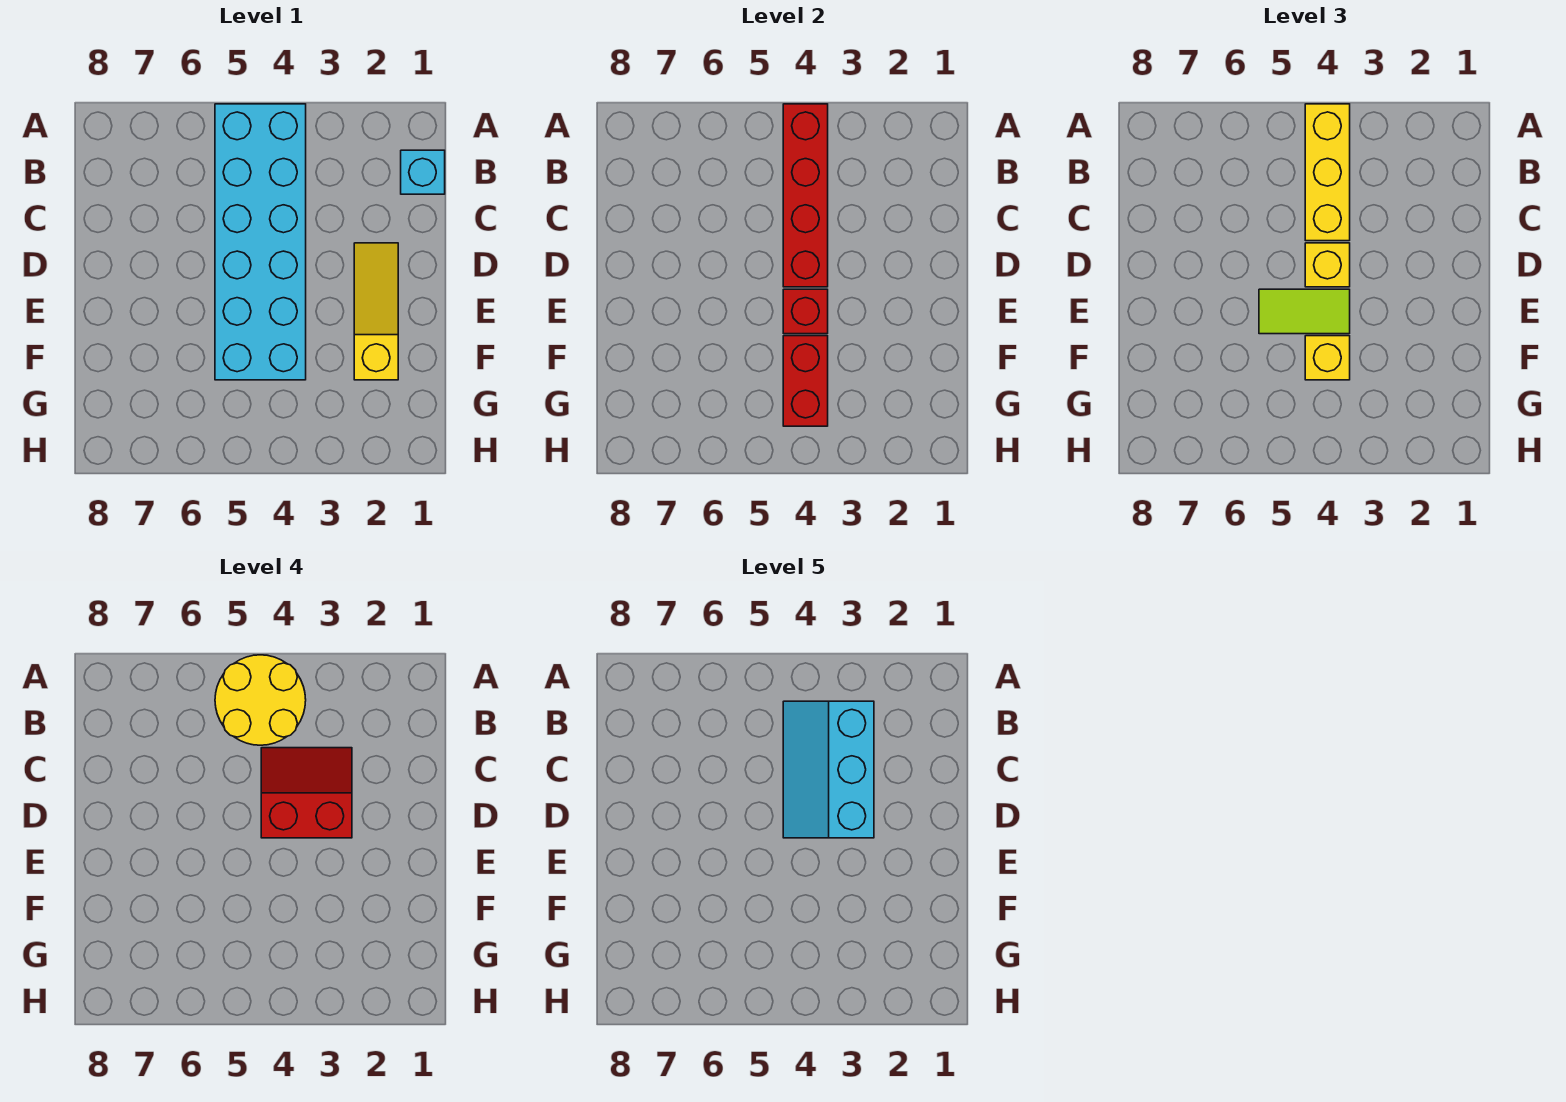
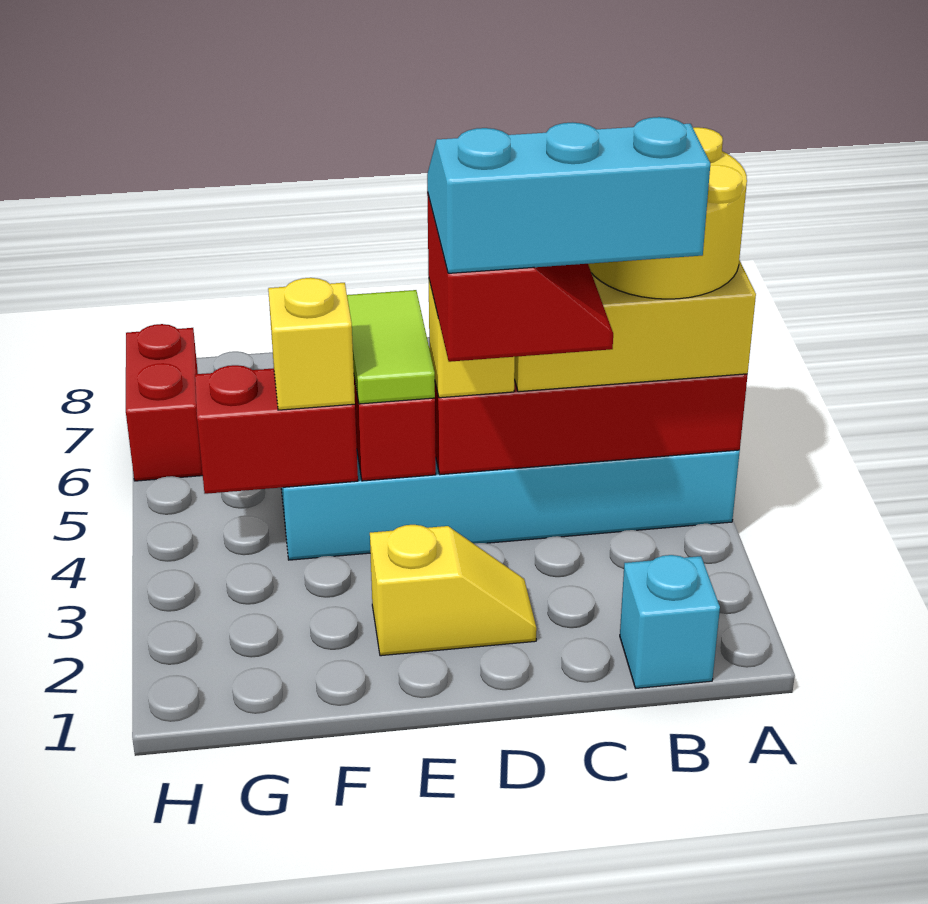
yellow 1x3 slope [354,243,398,380] -> yellow 1x2 slope [370,525,537,656]
none -> red 1x2 brick [126,324,203,481]

